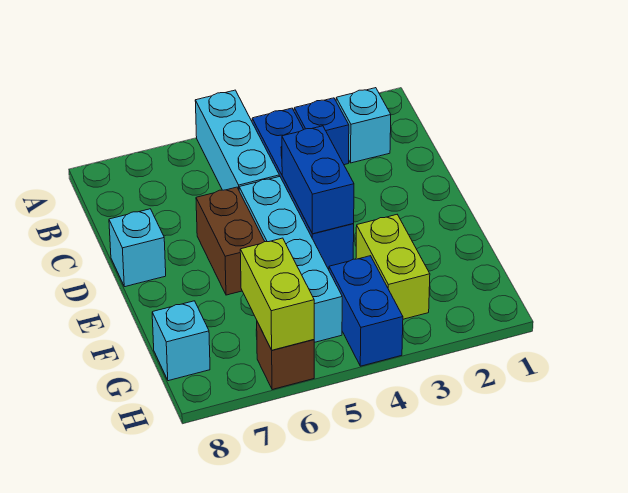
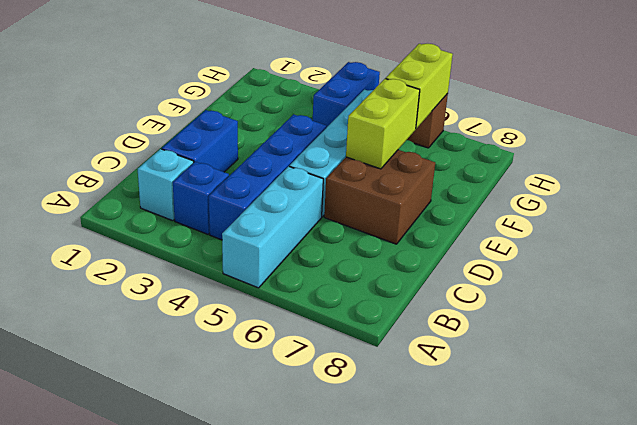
blue 1x2 brick [282,126,354,234] -> blue 1x2 brick moved to [162,110,238,172]
brown 1x2 brick [196,187,265,295] -> brown 2x2 brick [324,150,435,244]
cyan 1x1 brick [109,209,166,287] -> none
lime 1x2 brick [356,215,430,319] -> lime 1x2 brick moved to [346,79,420,169]
cyan 1x1 brick [152,301,210,381] -> none

